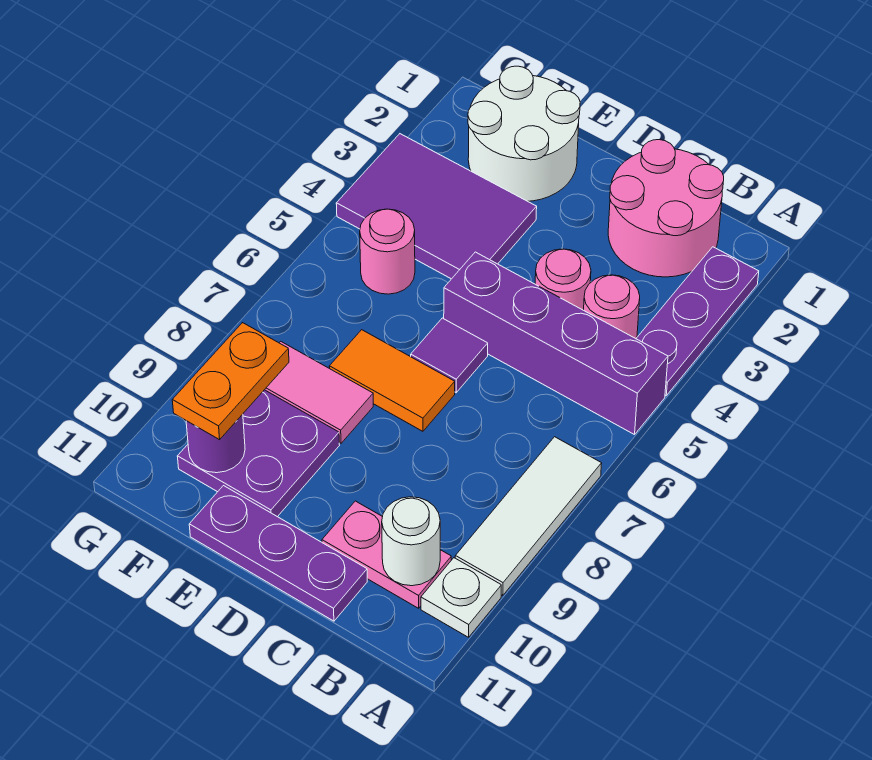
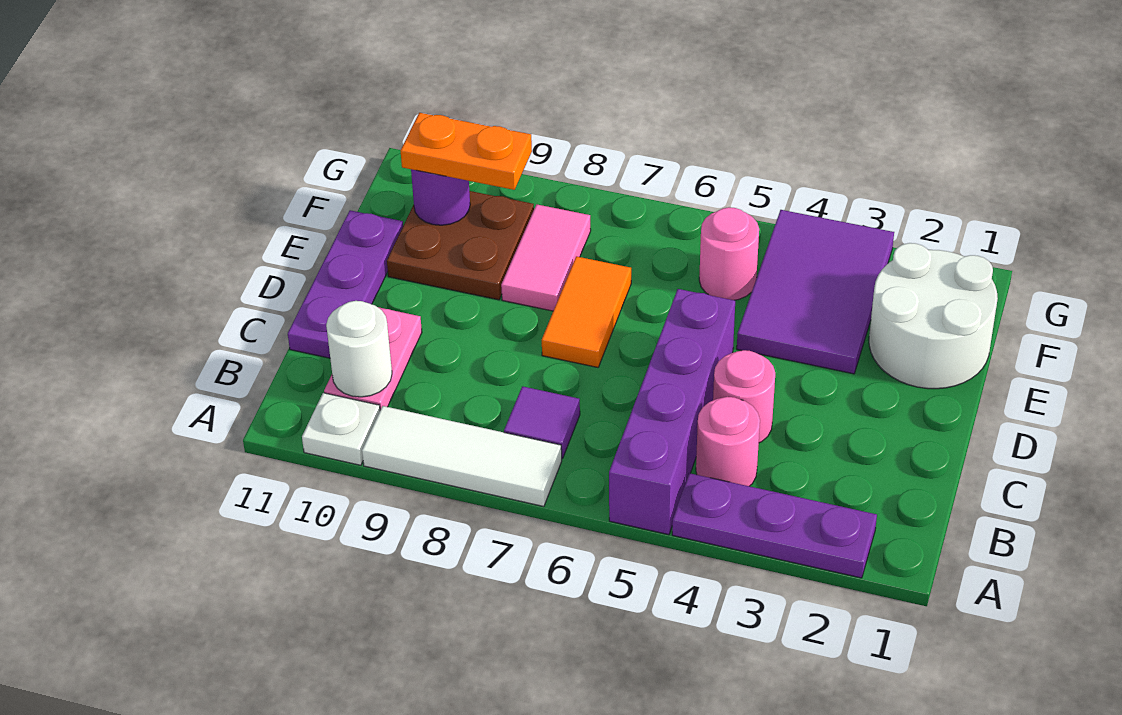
pink 2x2 round brick [608,140,724,277] -> none
purple 1x1 tile [411,318,488,393] -> purple 1x1 tile moved to [504,386,580,459]
purple 2x2 plate [177,390,340,517] -> brown 2x2 plate [387,191,534,300]

